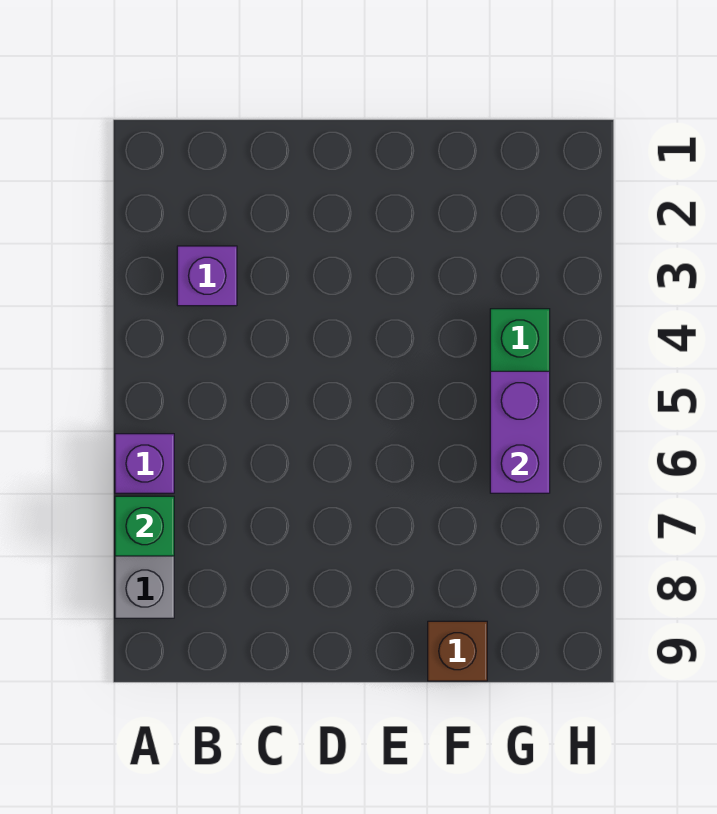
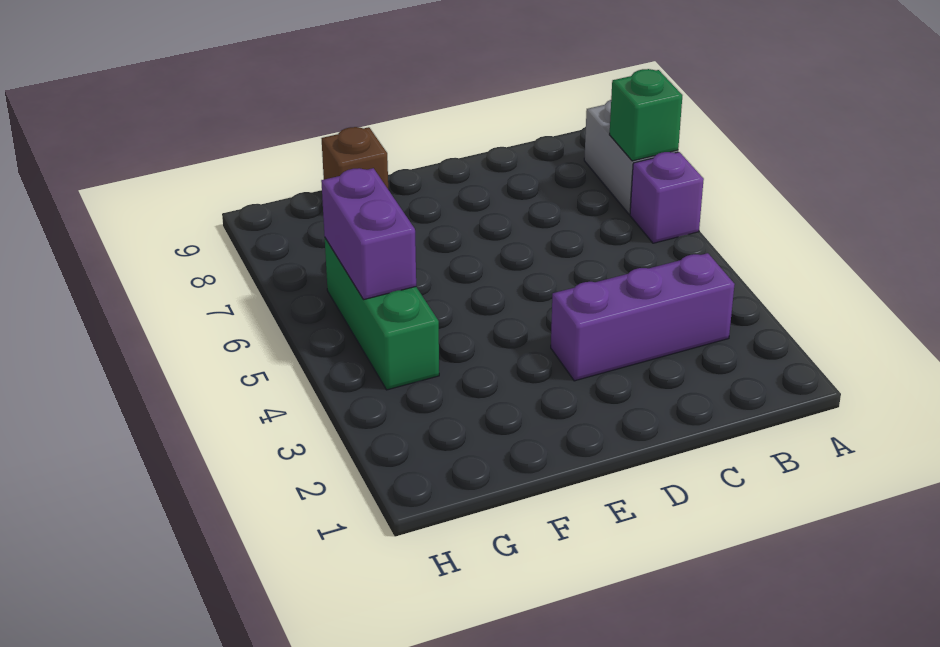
purple 1x1 brick [177,246,237,306] -> purple 1x3 brick [551,253,735,381]

